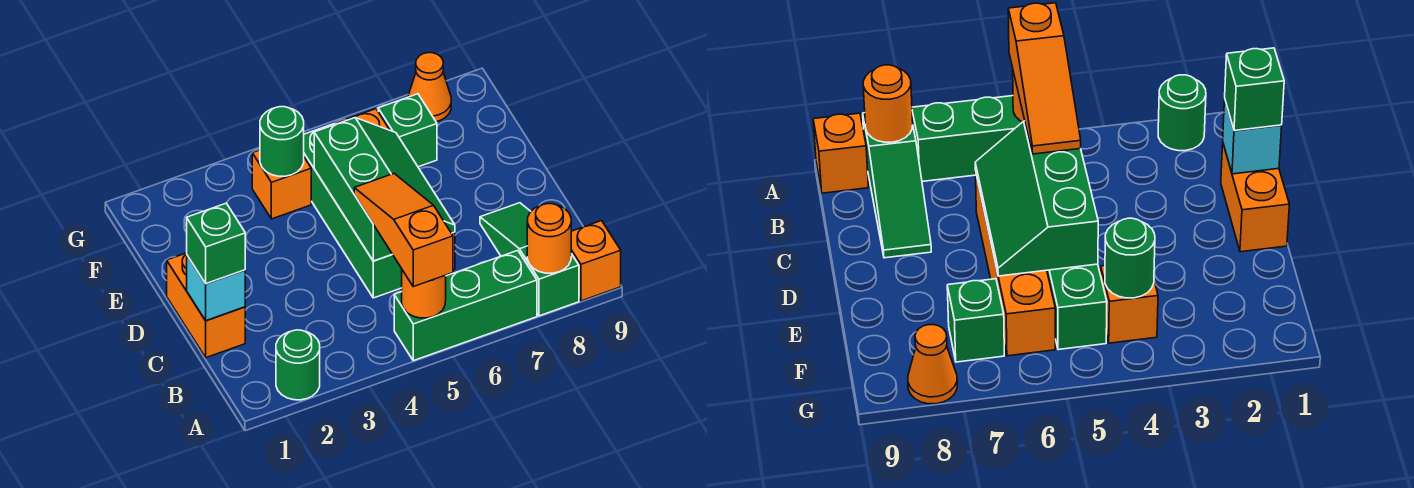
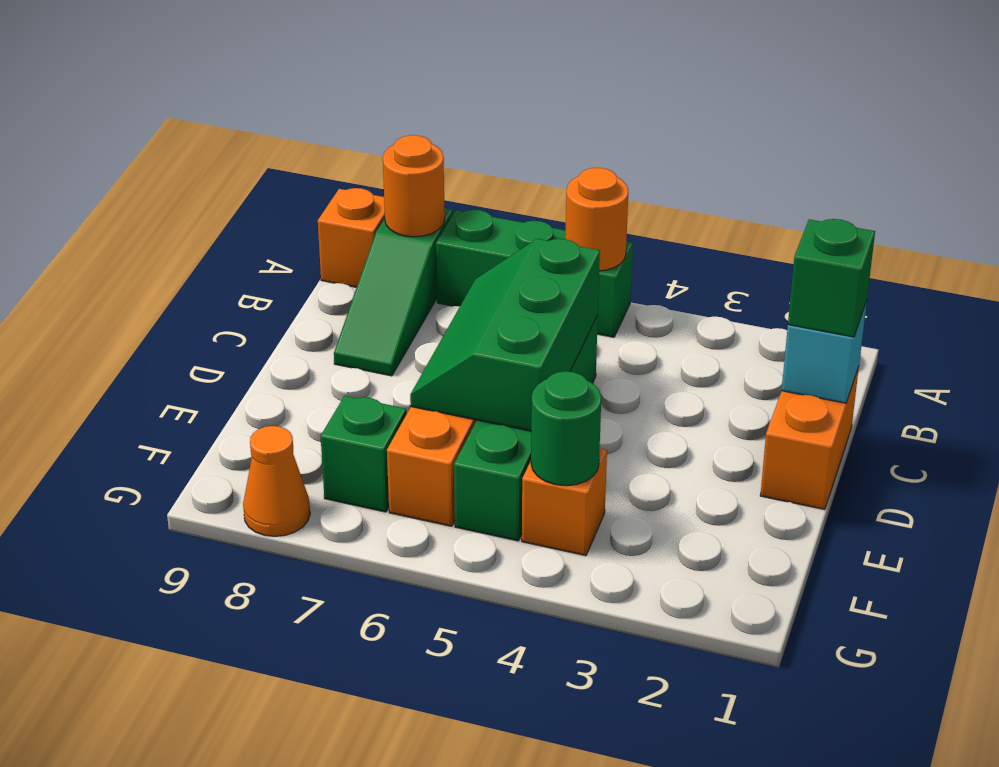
green 1x1 round brick [276,330,320,400] -> none
orange 1x3 slope [354,174,453,287] -> none

